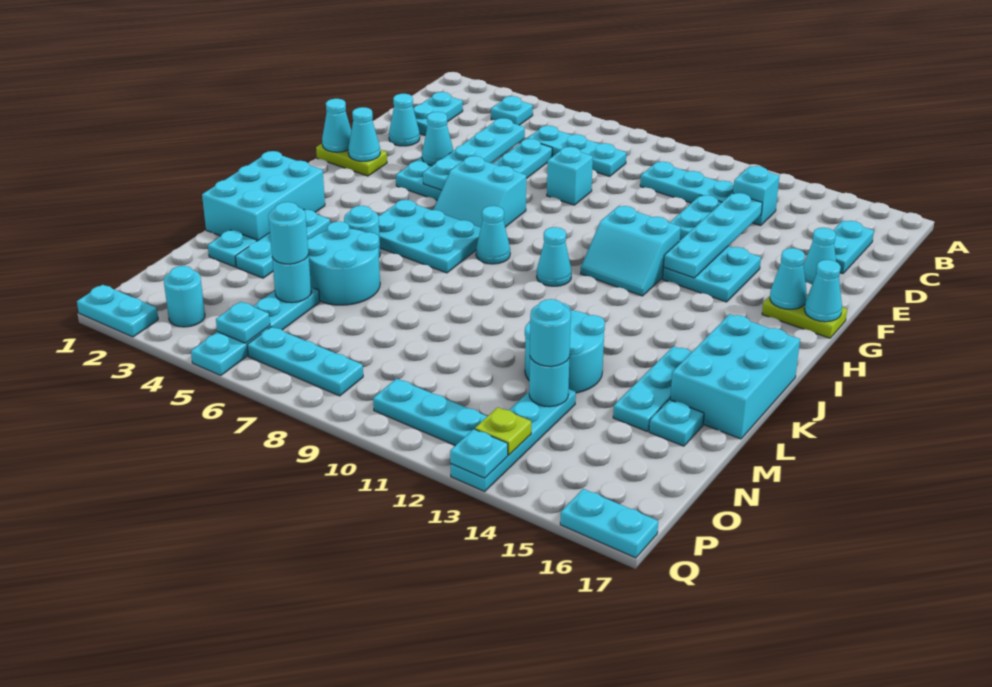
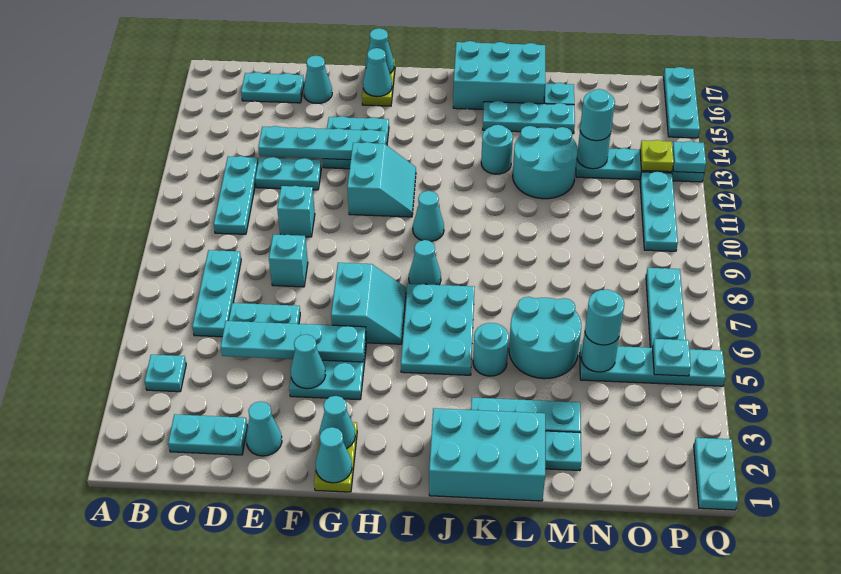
cyan 1x1 brick [733,166,780,226] -> cyan 1x1 brick moved to [277,186,315,237]
cyan 1x1 round brick [164,266,205,327] -> cyan 1x1 round brick moved to [481,125,513,174]
cyan 1x2 plate [560,489,658,558] -> cyan 1x3 plate [663,67,700,138]

